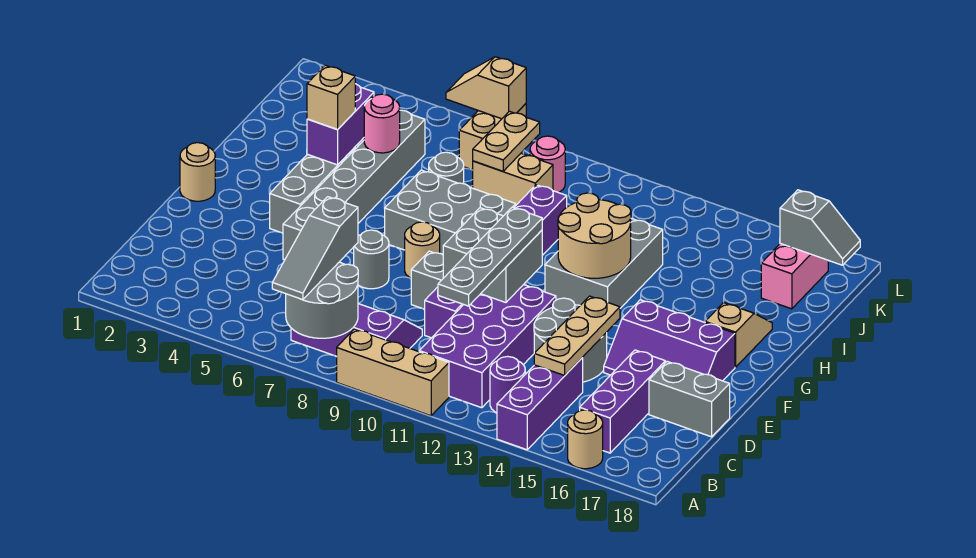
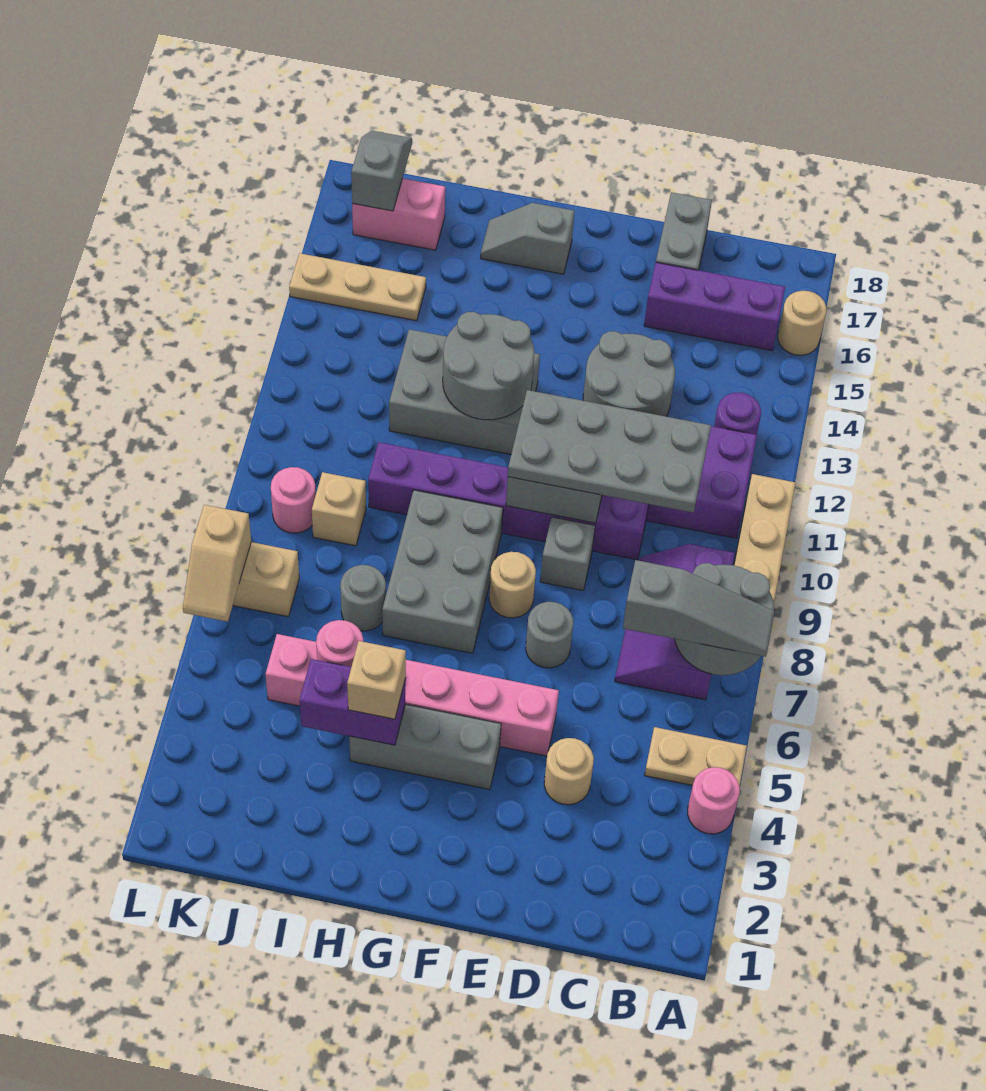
none -> pink 1x1 round brick [688,767,740,834]
purple 1x3 brick [497,358,583,450] -> none
grey 1x4 plate [438,207,542,306] -> grey 2x4 plate [508,390,711,513]
tan 1x3 plate [534,296,620,375] -> tan 1x3 plate moved to [289,253,426,321]
grey 1x6 brick [283,110,425,260] -> pink 1x6 brick [265,634,559,756]
purple 2x3 slope [604,300,735,381] -> none
tan 1x1 round brick [180,143,215,201] -> tan 1x1 round brick moved to [544,738,594,805]
tan 2x2 round brick [558,193,631,278] -> grey 2x2 round brick [443,312,534,420]
tan 1x2 slope [705,302,772,367] -> grey 1x2 slope [480,203,574,274]
tan 1x2 brick [473,153,553,205] -> tan 1x1 brick [312,472,366,546]
tan 1x2 plate [473,111,540,171] -> tan 1x2 plate moved to [645,727,747,786]

